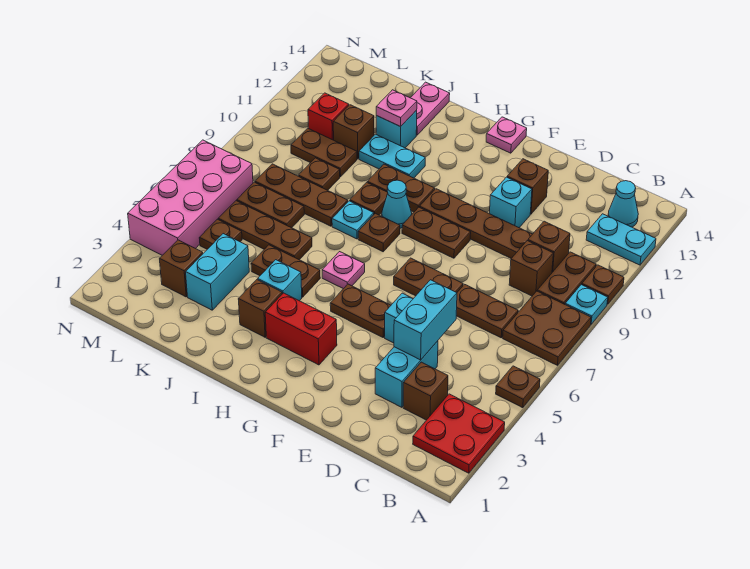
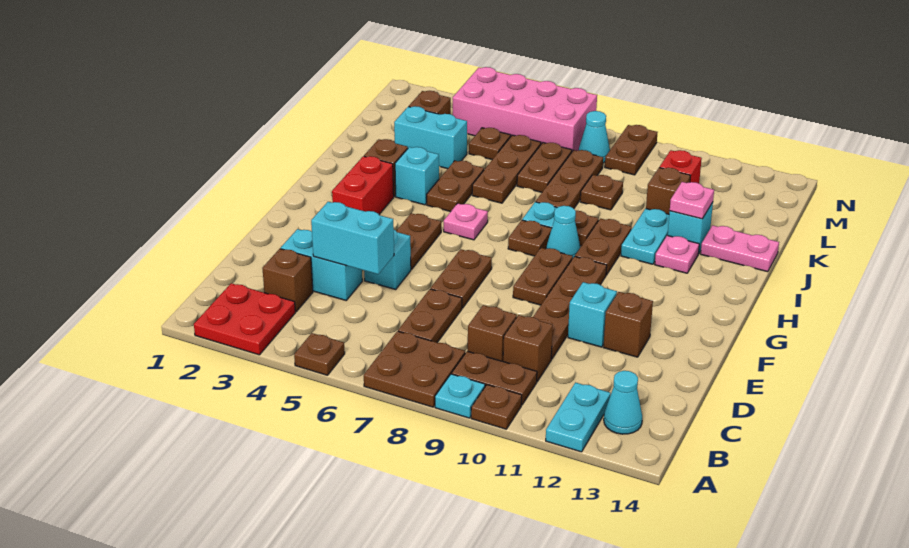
pink 1x1 plate [486,117,527,153] -> pink 1x1 plate moved to [655,235,699,273]
brown 1x2 plate [291,128,357,177] -> brown 1x2 plate moved to [605,125,658,175]
none -> cyan 1x1 cone [579,111,610,163]

